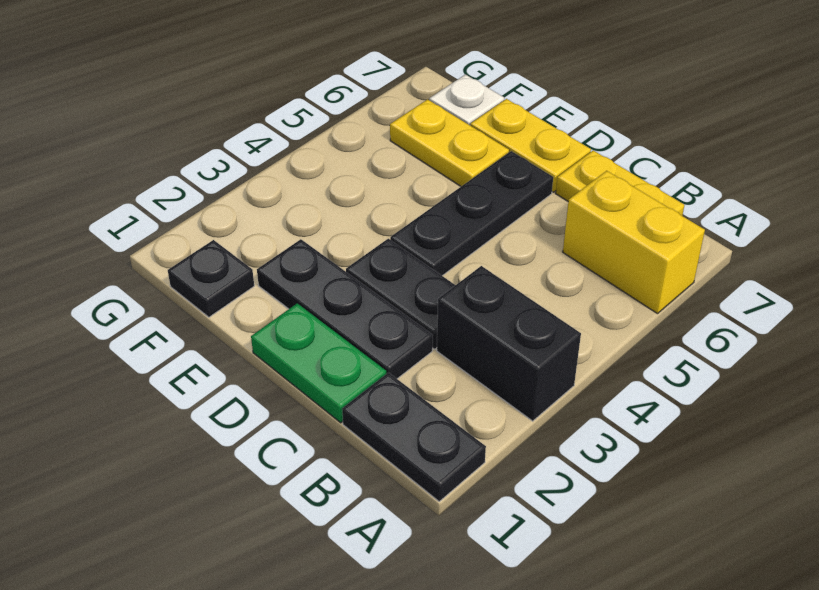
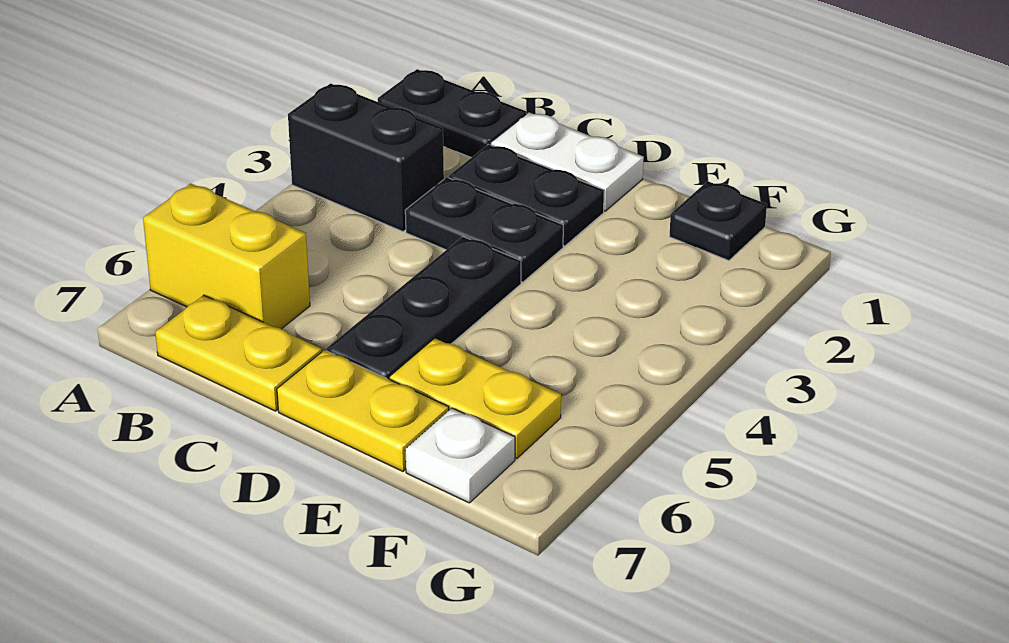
green 1x2 plate [251,303,386,423] -> white 1x2 plate [491,112,644,211]
black 1x3 plate [257,239,433,379] -> black 1x2 plate [449,144,604,246]

